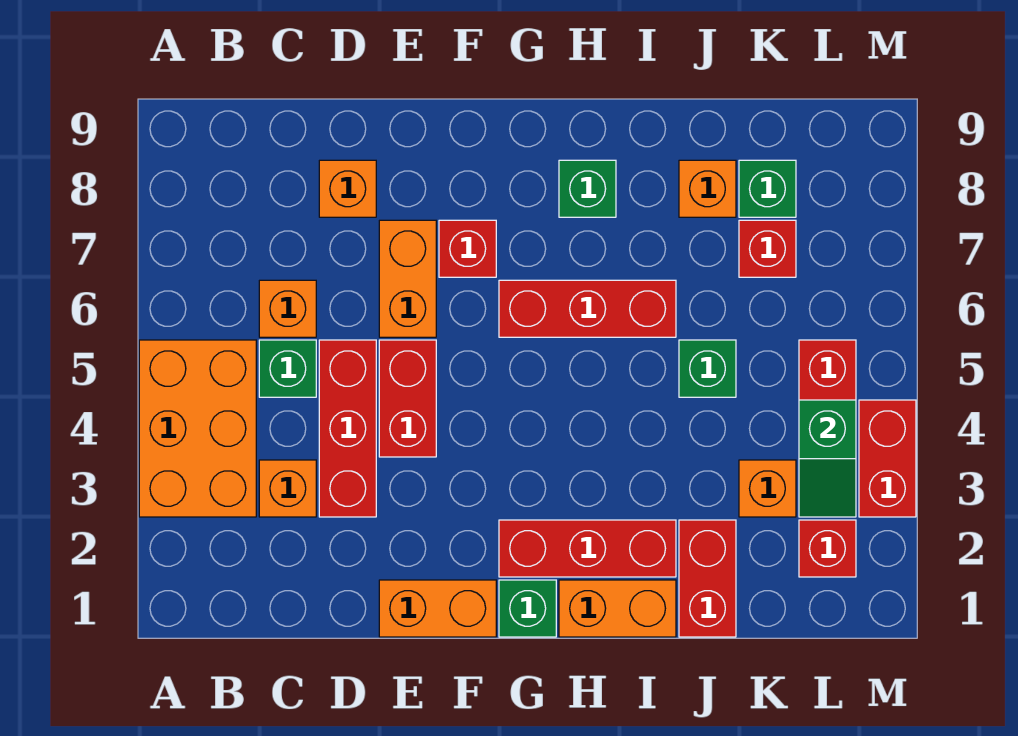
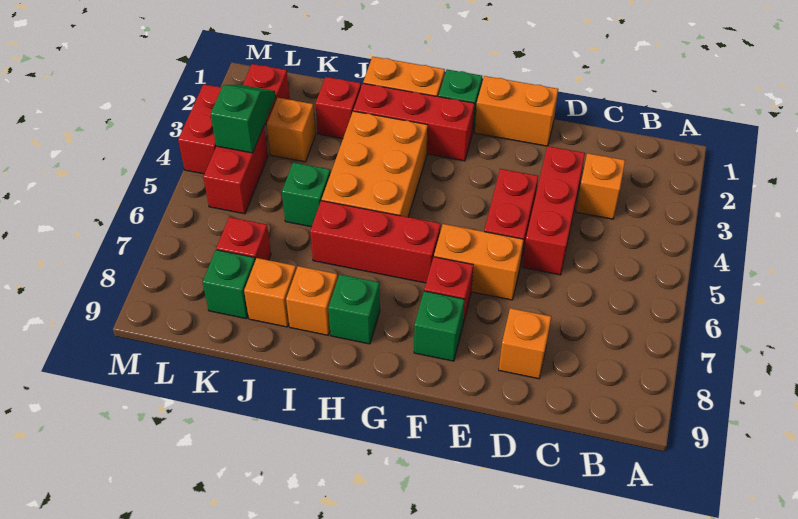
orange 2x3 brick [139,340,256,517] -> orange 2x3 brick moved to [322,111,428,217]
green 1x1 brick [259,340,316,397] -> green 1x1 brick moved to [414,291,465,361]
orange 1x1 brick [259,280,316,337] -> orange 1x1 brick moved to [286,266,338,335]
orange 1x2 brick [379,220,436,337] -> orange 1x2 brick turned to [434,224,524,300]
red 1x2 brick [679,520,736,637] -> red 1x1 brick [316,77,361,139]

